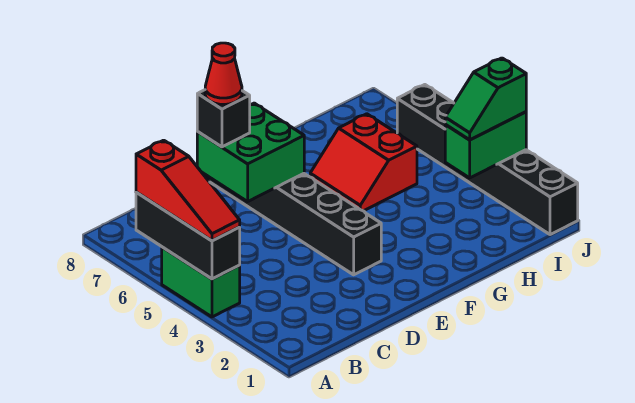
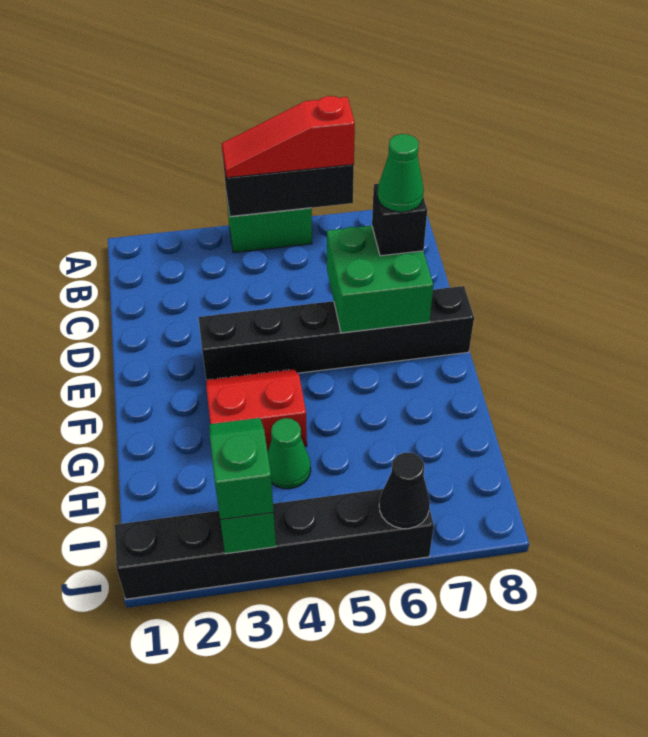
red 1x1 cone [205,43,242,105] -> green 1x1 cone [378,134,424,212]
red 2x2 slope [310,114,417,211] -> red 2x2 slope moved to [206,369,307,451]
none -> green 1x1 cone [268,418,311,489]
none -> black 1x1 cone [379,452,430,529]

